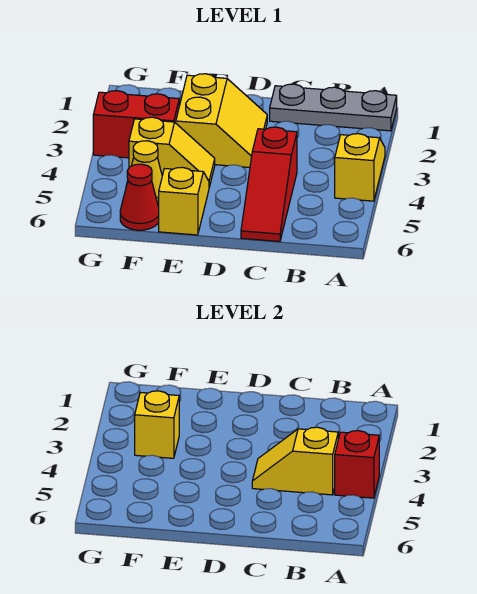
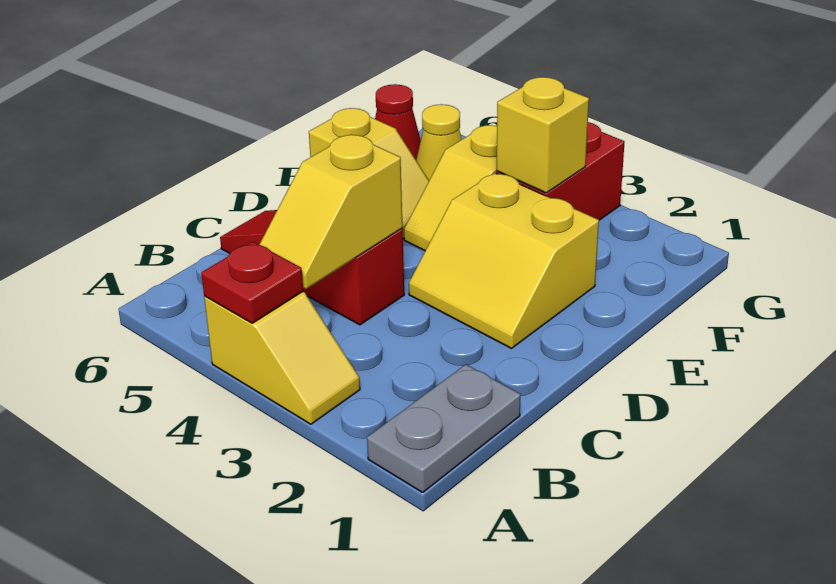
grey 1x3 plate [270,84,397,131] -> grey 1x2 plate [367,365,521,492]
red 1x1 brick [335,431,379,498] -> red 1x1 plate [201,242,303,323]
yellow 1x2 slope [252,427,338,495] -> yellow 1x2 slope turned to [259,134,403,289]

